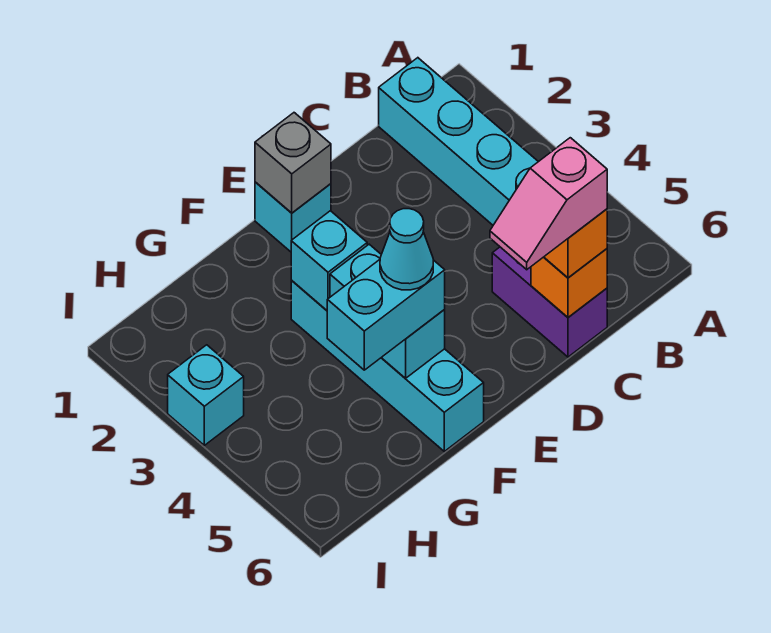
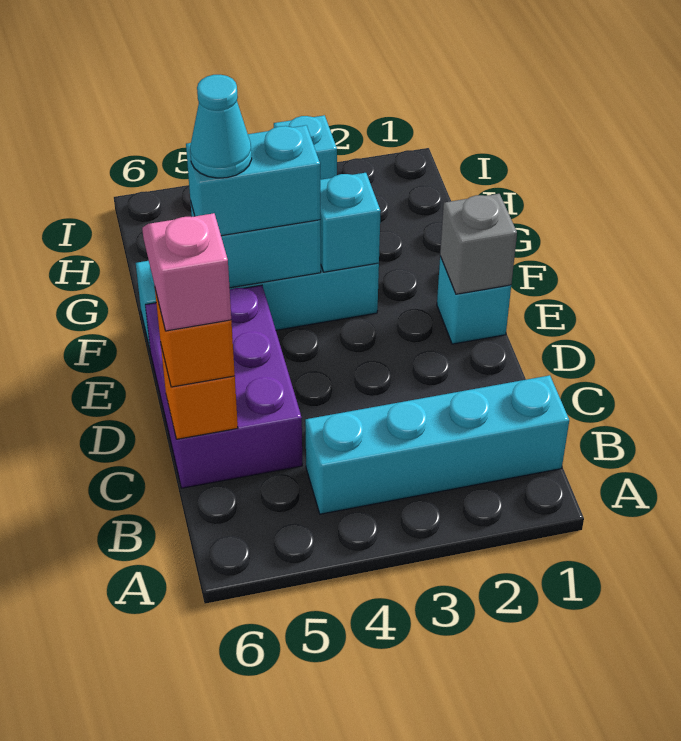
purple 1x2 brick [492,247,607,357] -> purple 2x3 brick [145,285,302,488]
cyan 1x2 brick [327,260,445,370] -> cyan 1x2 brick turned to [186,125,320,236]

